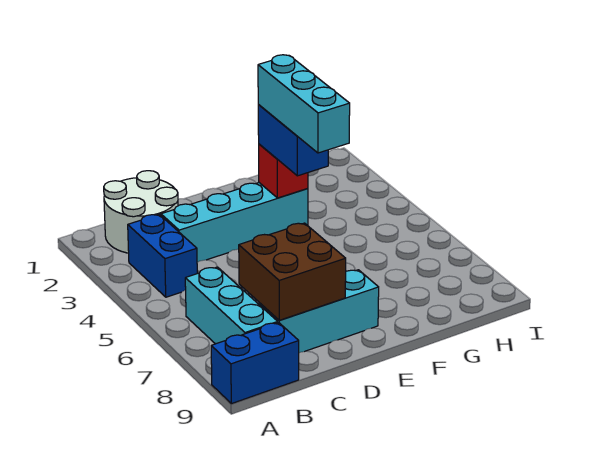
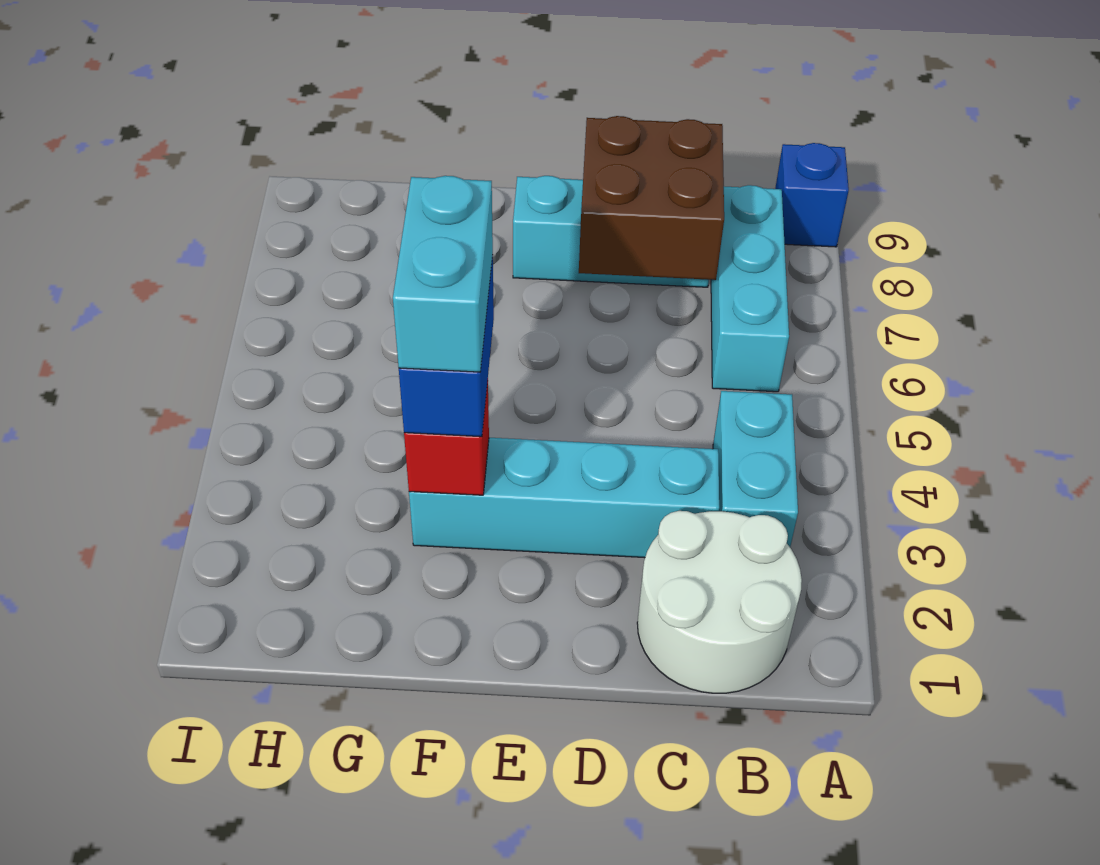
blue 1x2 brick [211,323,299,404] -> blue 1x1 brick [775,143,849,247]
blue 1x2 brick [128,214,197,297] -> cyan 1x2 brick [713,391,798,547]
cyan 1x3 brick [258,55,350,153] -> cyan 1x2 brick [393,176,493,372]

